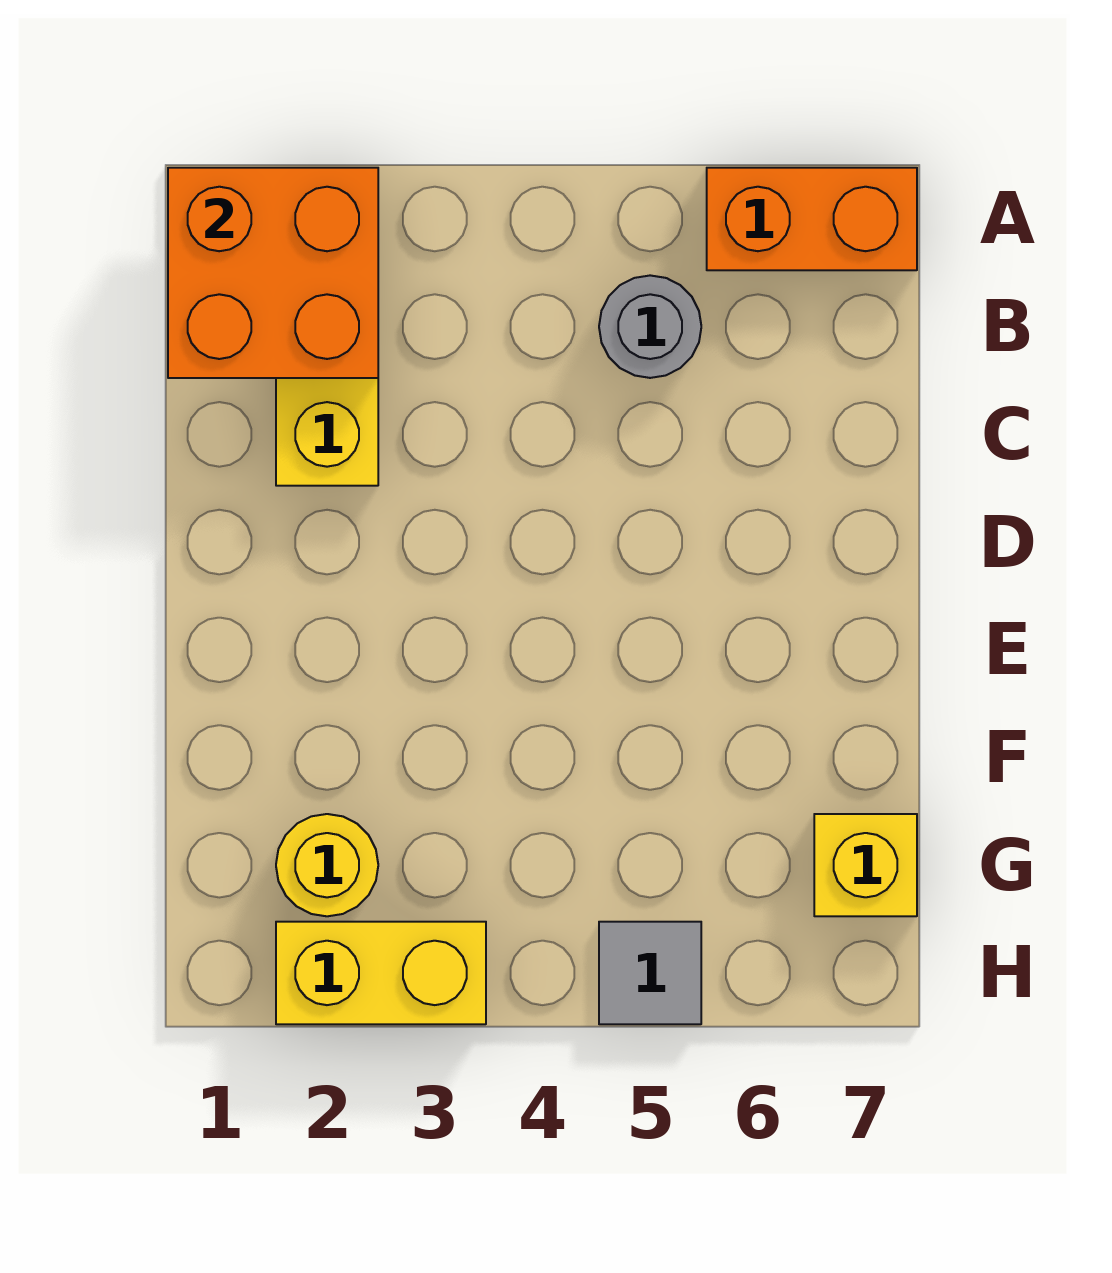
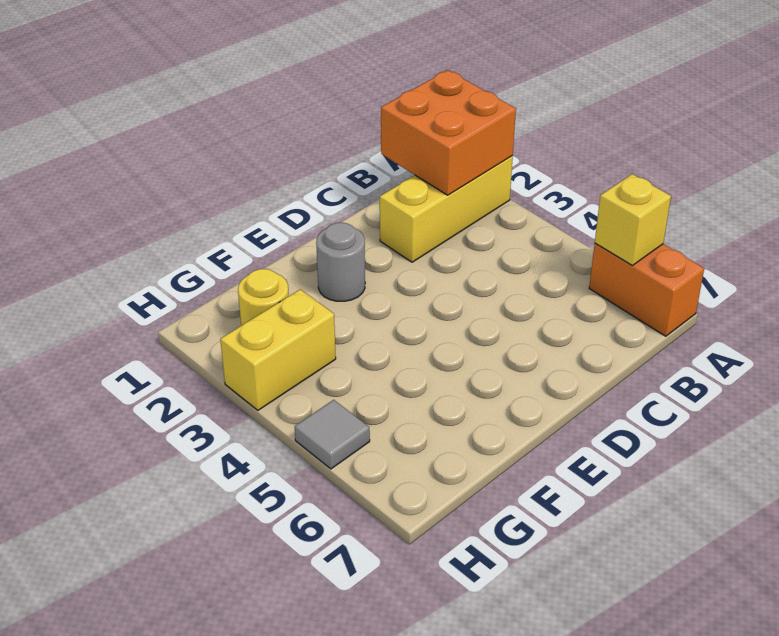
grey 1x1 round brick [599,275,701,378] -> grey 1x1 round brick moved to [316,223,365,301]
yellow 1x1 brick [814,814,917,916] -> yellow 1x1 brick moved to [595,174,671,265]
yellow 1x2 brick [276,922,486,1024] -> yellow 1x2 brick turned to [220,290,336,410]

